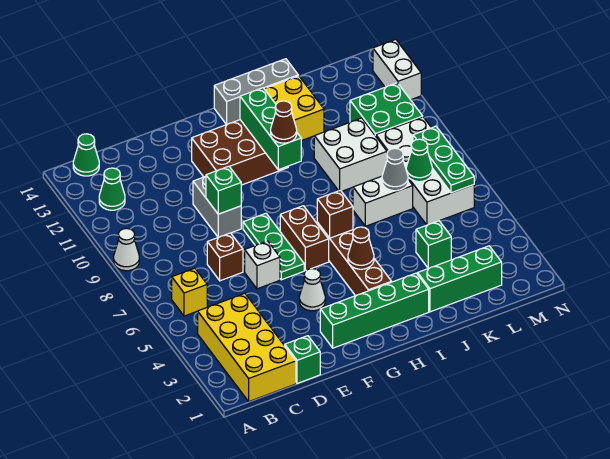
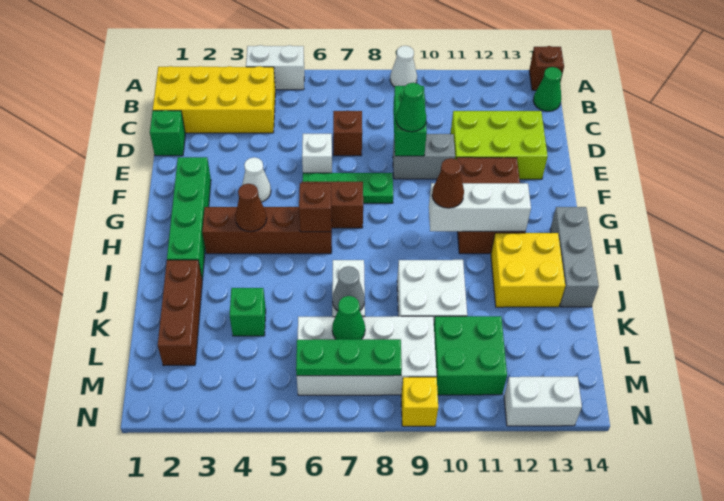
none -> white 1x2 brick [246,45,304,90]
none -> brown 1x1 brick [529,46,564,90]
yellow 1x1 brick [172,268,207,316] -> yellow 1x1 brick moved to [401,377,438,426]
green 1x1 cone [99,168,125,210] -> green 1x1 cone moved to [396,83,426,132]
none -> lime 2x3 brick [451,111,548,179]
green 1x1 brick [206,166,241,214] -> green 1x2 brick [393,86,427,156]
green 1x3 brick [240,88,301,170] -> white 1x3 brick [429,183,531,231]
green 1x3 brick [418,246,502,312] -> brown 1x3 brick [158,260,202,366]

